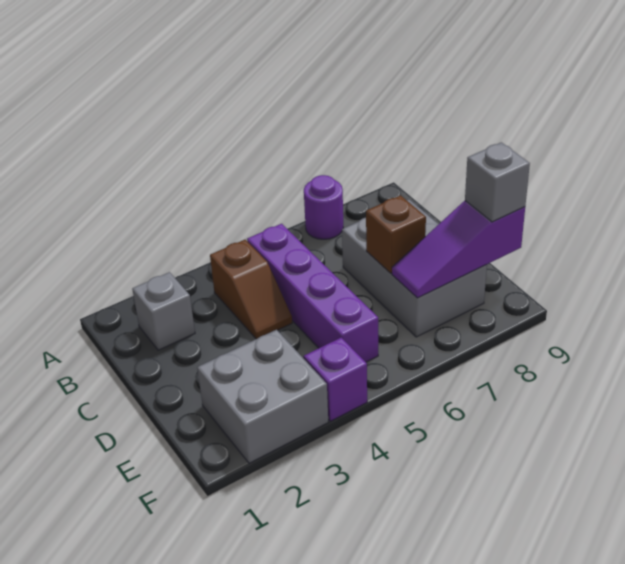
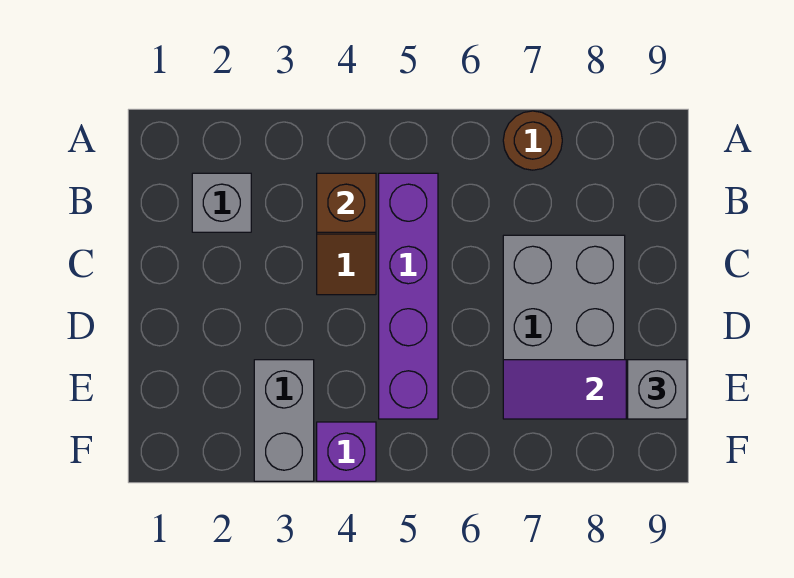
purple 1x1 round brick [304,175,343,239] -> brown 1x1 round brick [503,111,562,170]
brown 1x1 brick [366,195,426,273] -> brown 1x1 brick moved to [317,173,376,232]
grey 2x2 brick [197,330,328,463] -> grey 1x2 brick [254,360,314,481]

